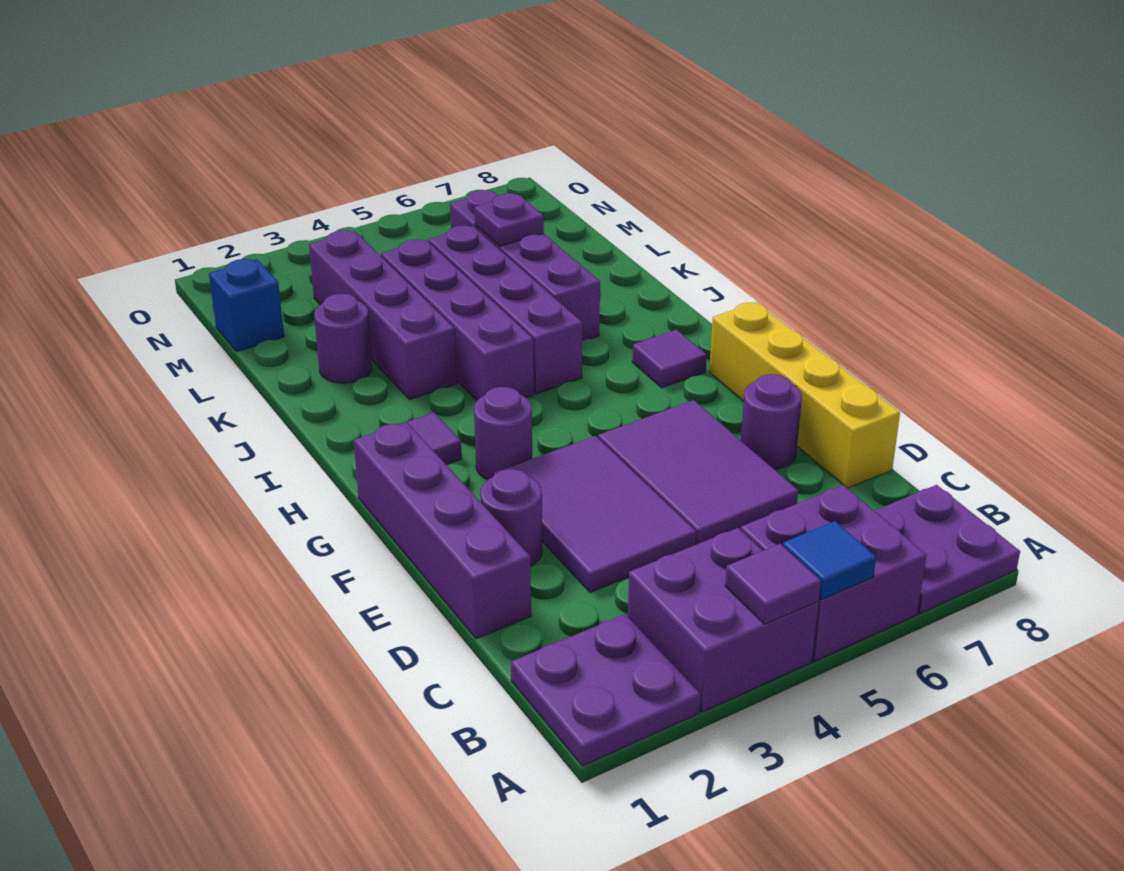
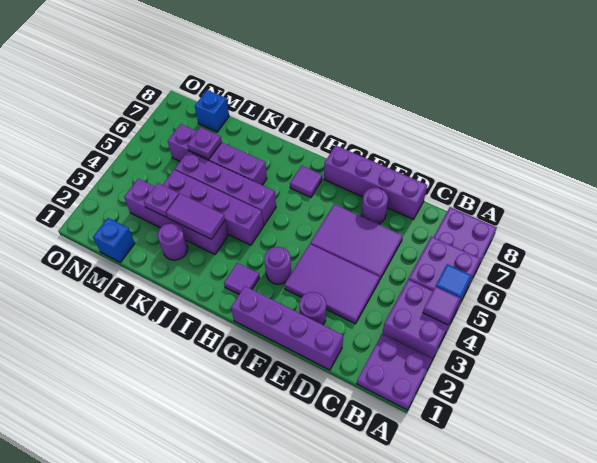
yellow 1x4 brick [709,302,900,488] -> purple 1x4 brick [324,146,427,219]
none -> purple 1x2 tile [166,194,225,239]
none -> purple 1x1 plate [144,183,179,217]
none -> blue 1x1 brick [195,90,229,132]

